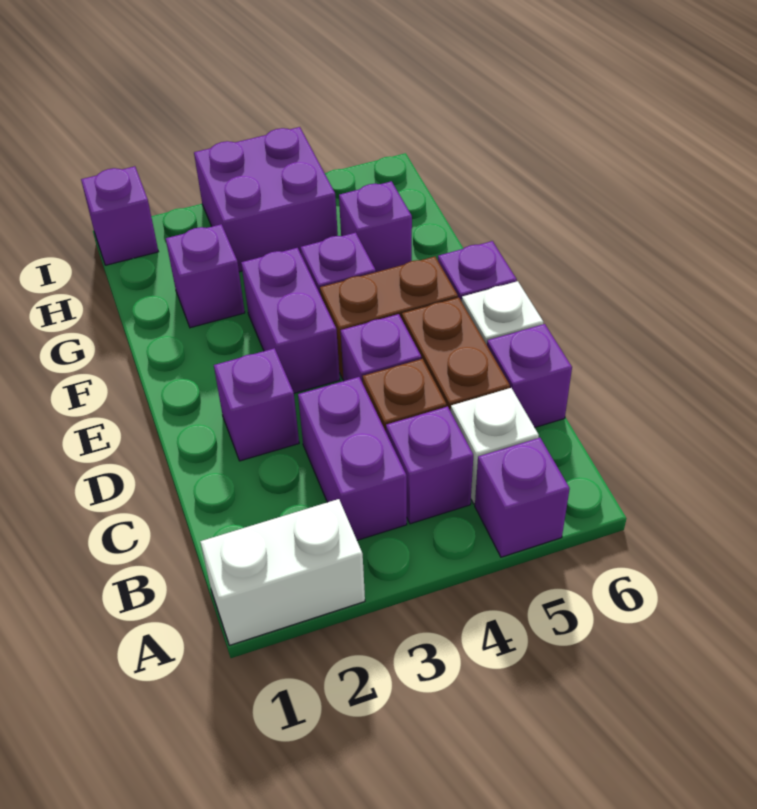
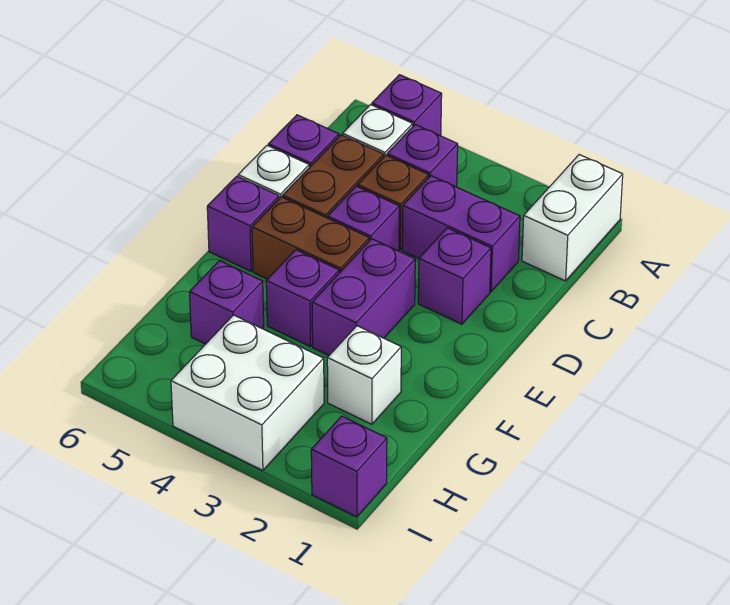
white 1x2 brick [200,499,365,645] -> white 1x2 brick turned to [522,155,623,281]
purple 1x2 brick [298,377,407,540] -> purple 1x2 brick turned to [402,176,520,292]
purple 1x1 brick [166,224,245,328] -> white 1x1 brick [327,326,401,424]
purple 2x2 brick [194,127,338,272] -> white 2x2 brick [171,315,324,470]

